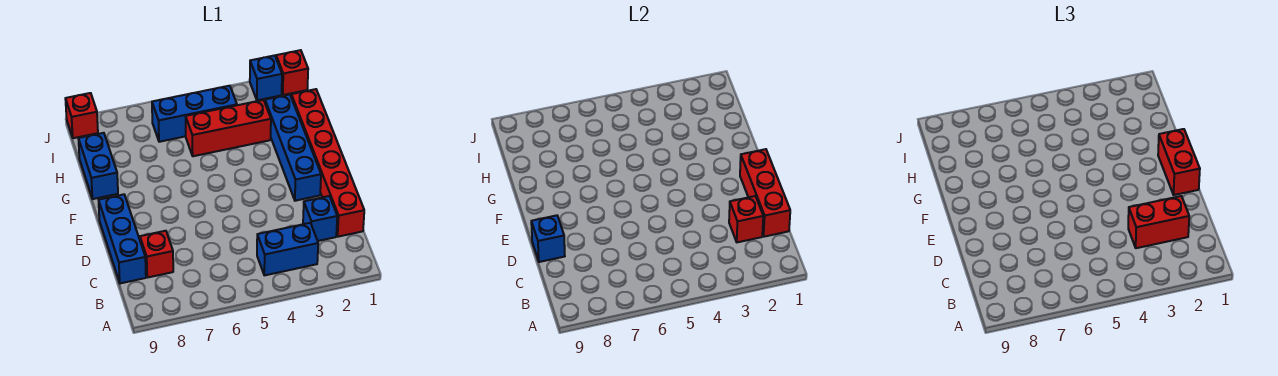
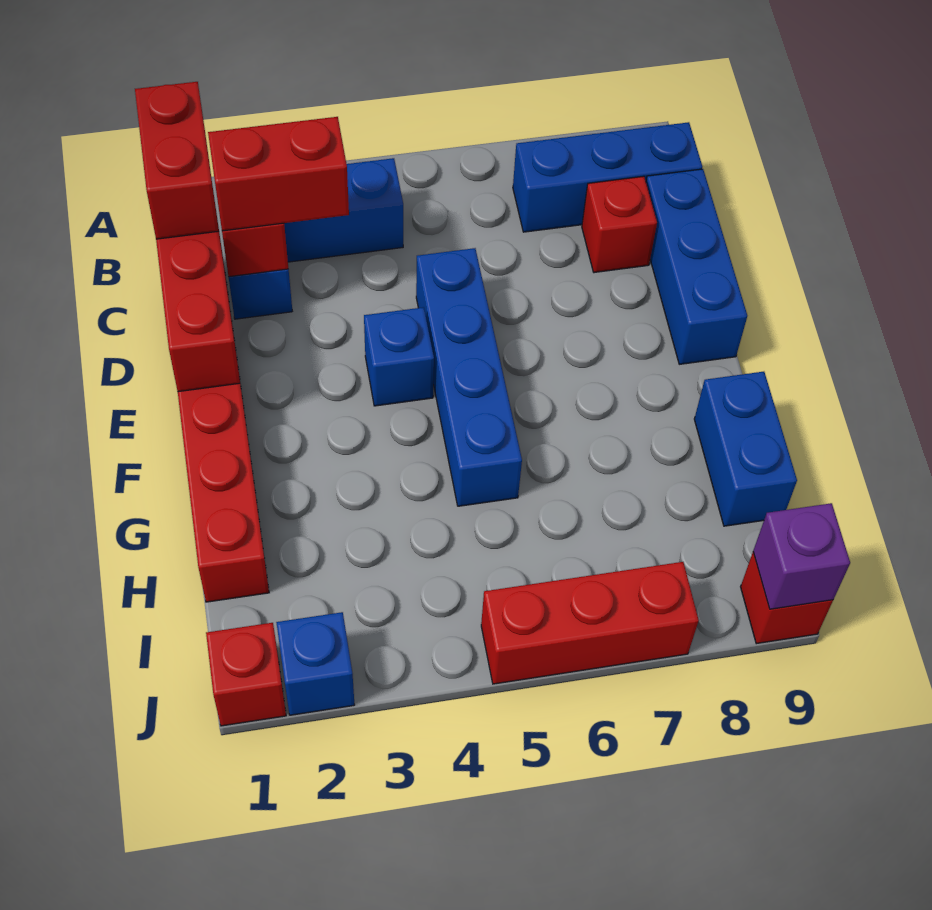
blue 1x1 brick [531,215,565,262] -> blue 1x1 brick moved to [364,307,434,406]
red 1x2 brick [1158,129,1200,195] -> red 1x2 brick moved to [135,82,219,239]
blue 1x4 brick [265,95,321,201] -> blue 1x4 brick moved to [416,248,522,506]
red 1x3 brick [186,100,271,156] -> red 1x3 brick moved to [481,562,699,684]
blue 1x3 brick [152,86,237,142] -> blue 1x3 brick moved to [513,122,702,232]
none -> purple 1x1 brick [753,503,850,609]

